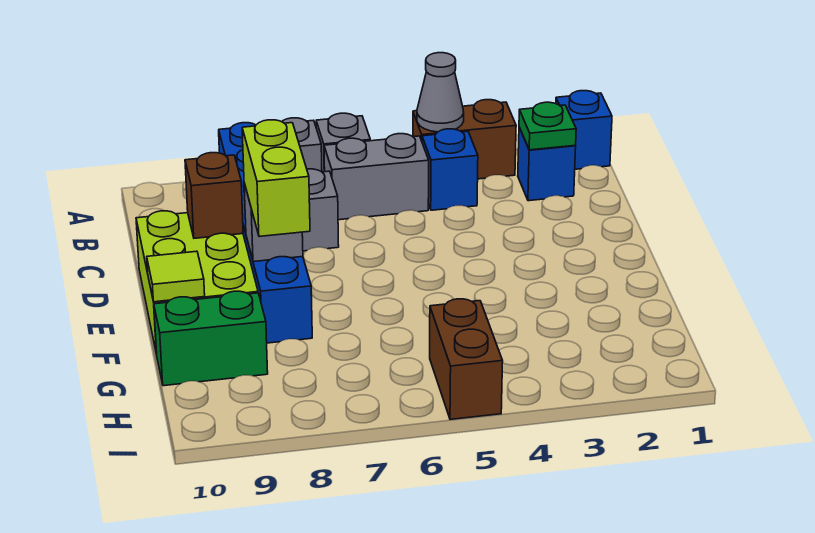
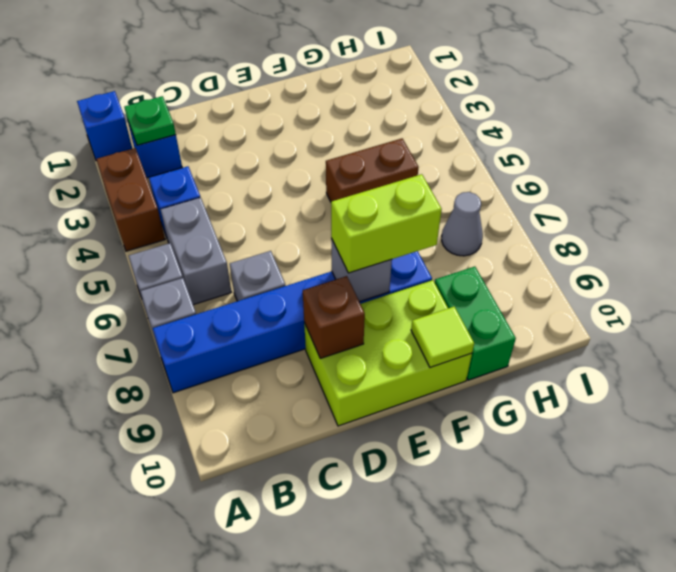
grey 1x1 cone [417,53,464,132] -> grey 1x1 cone moved to [442,192,483,256]
brown 1x2 brick [430,299,503,420] -> brown 1x2 brick moved to [326,138,418,202]

